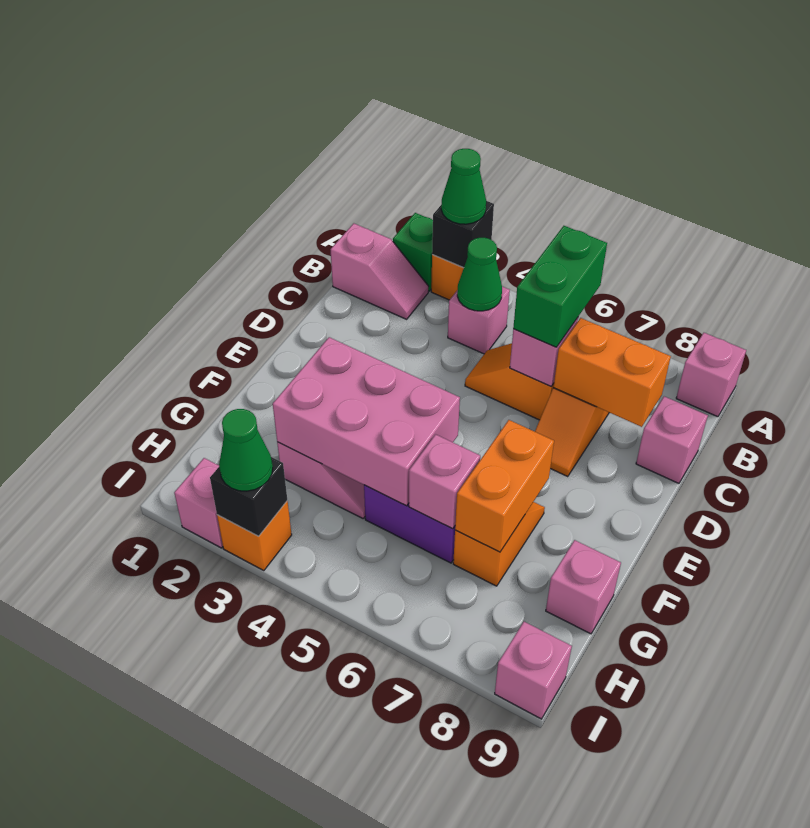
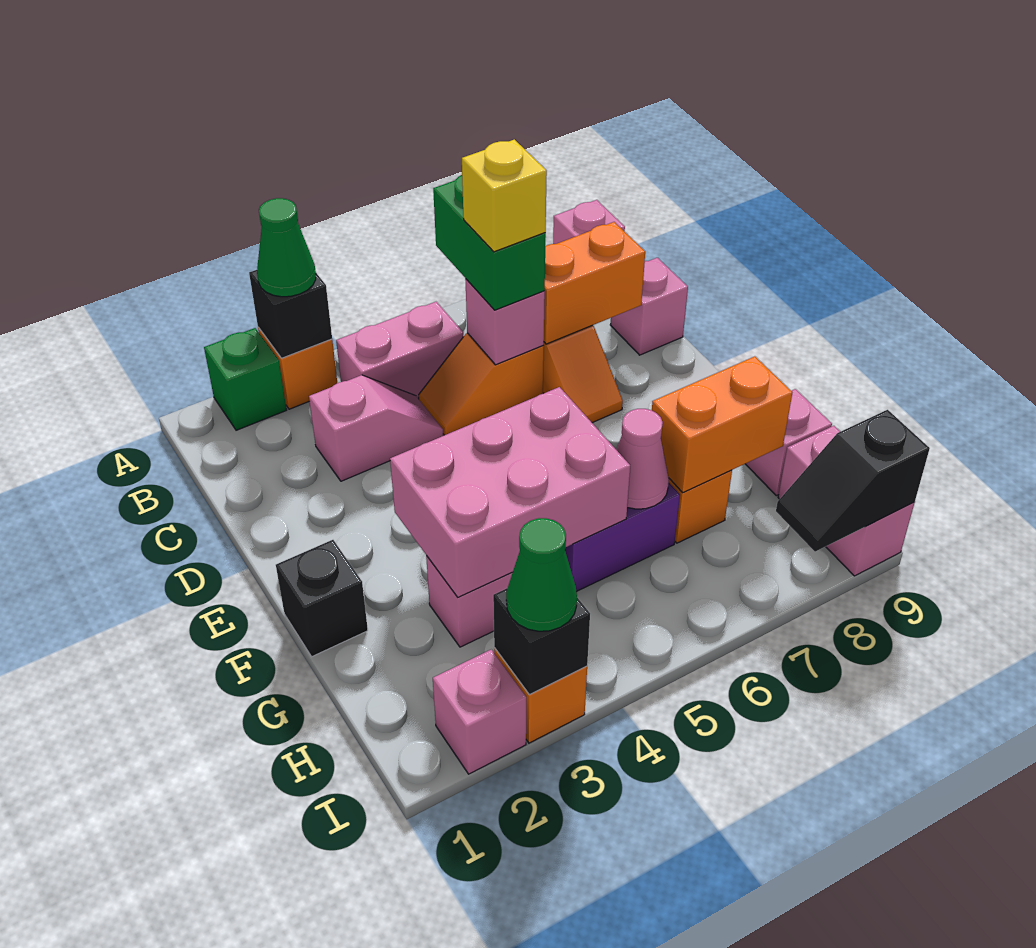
pink 1x2 slope [331,223,429,319] -> pink 1x2 slope moved to [309,375,443,481]
pink 1x1 brick [448,286,510,354] -> pink 1x2 brick [336,302,463,399]
green 1x1 cone [457,238,502,311] -> none
none -> yellow 1x1 brick [462,139,547,252]
none -> black 1x1 brick [276,540,368,657]
orange 1x2 brick [455,420,554,552] -> orange 1x2 brick turned to [652,356,792,492]
pink 1x1 brick [409,434,480,529] -> pink 1x1 cone [616,409,669,509]
none -> black 1x2 slope [776,410,930,552]
pink 1x1 brick [495,622,572,719] -> pink 1x2 brick [778,426,915,576]

